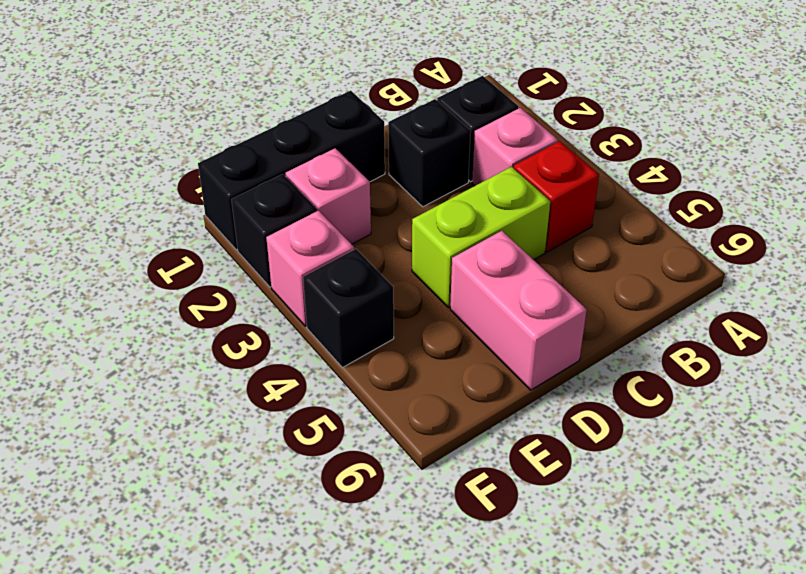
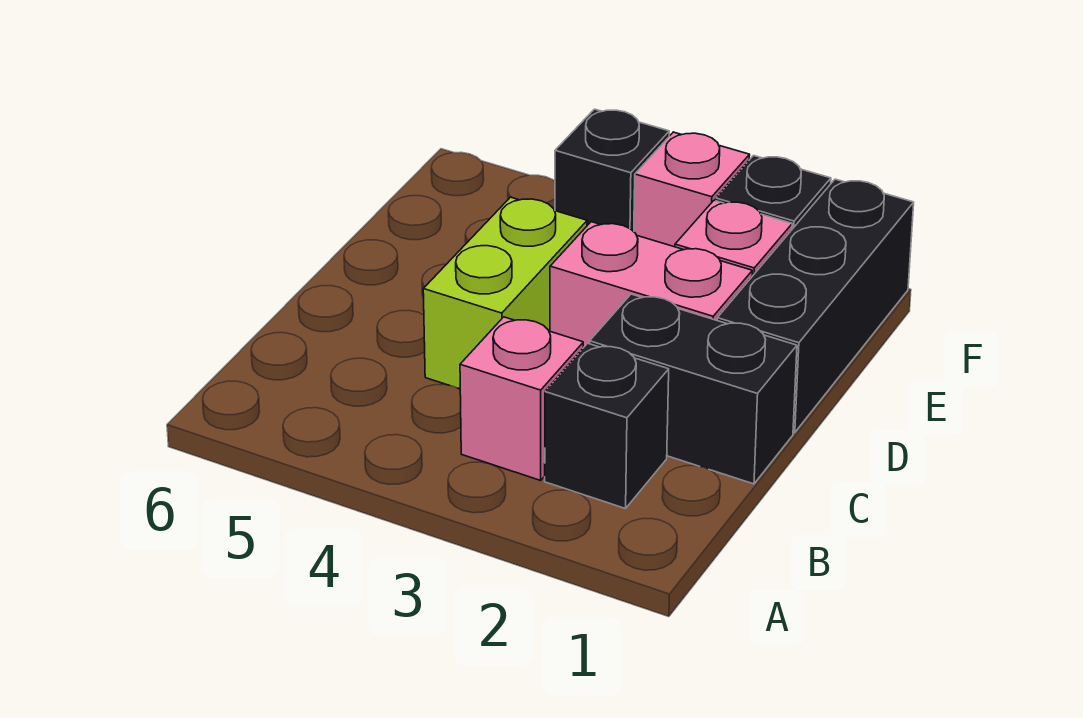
red 1x1 brick [514,141,599,252] -> none
black 1x1 brick [388,99,471,207] -> black 1x2 brick [590,294,797,484]
pink 1x2 brick [450,231,587,390] -> pink 1x2 brick moved to [550,222,752,348]

